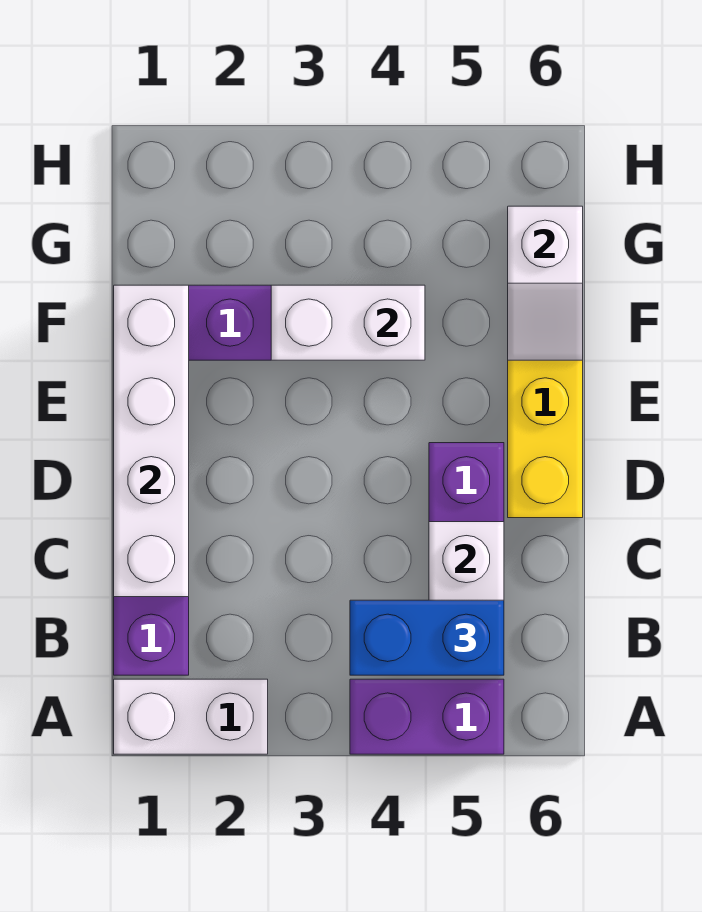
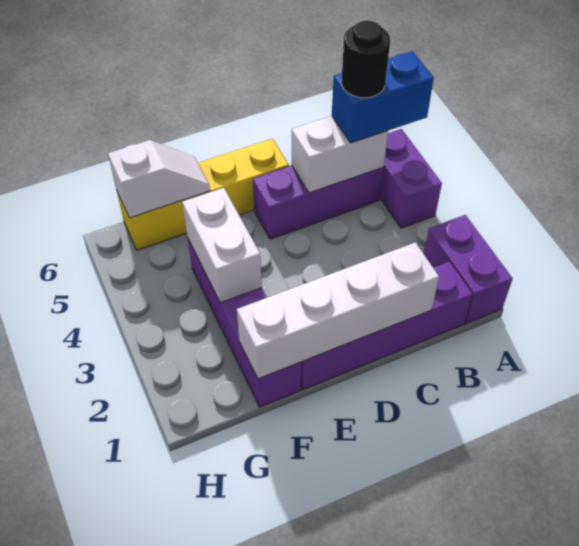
white 1x2 brick [114,679,268,754] -> purple 1x2 brick [424,215,513,324]
blue 1x2 brick [350,600,504,675] -> blue 1x2 brick turned to [332,51,434,143]
none -> black 1x1 round brick [341,21,390,98]

